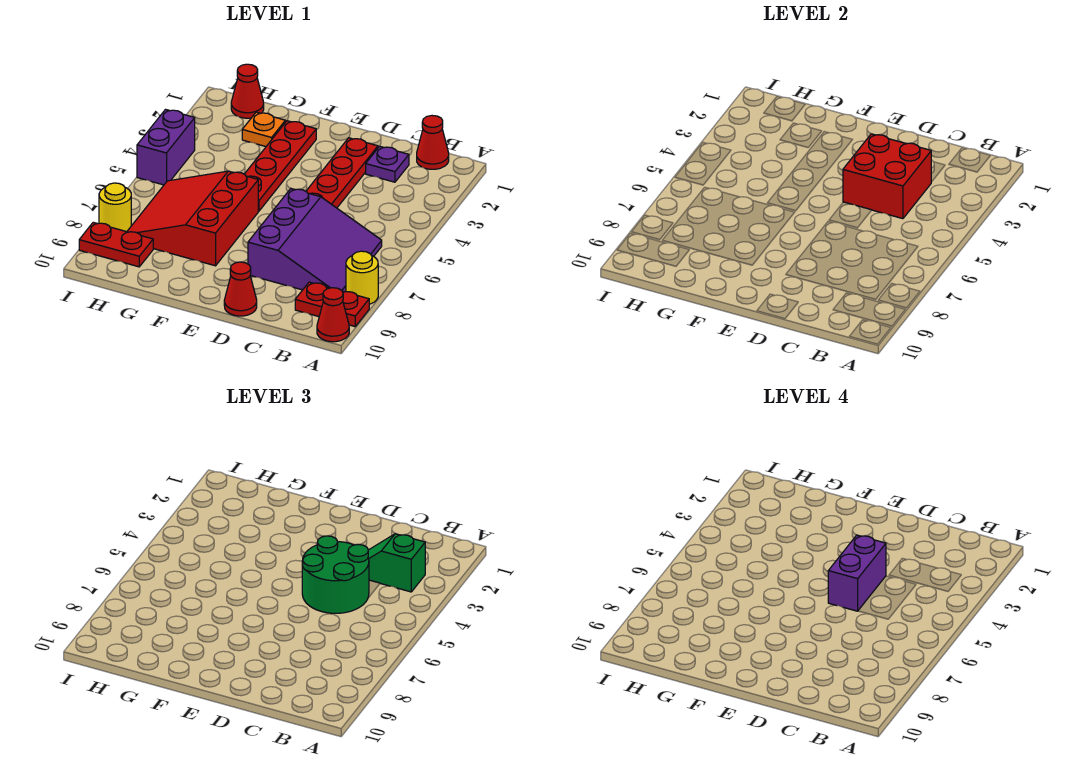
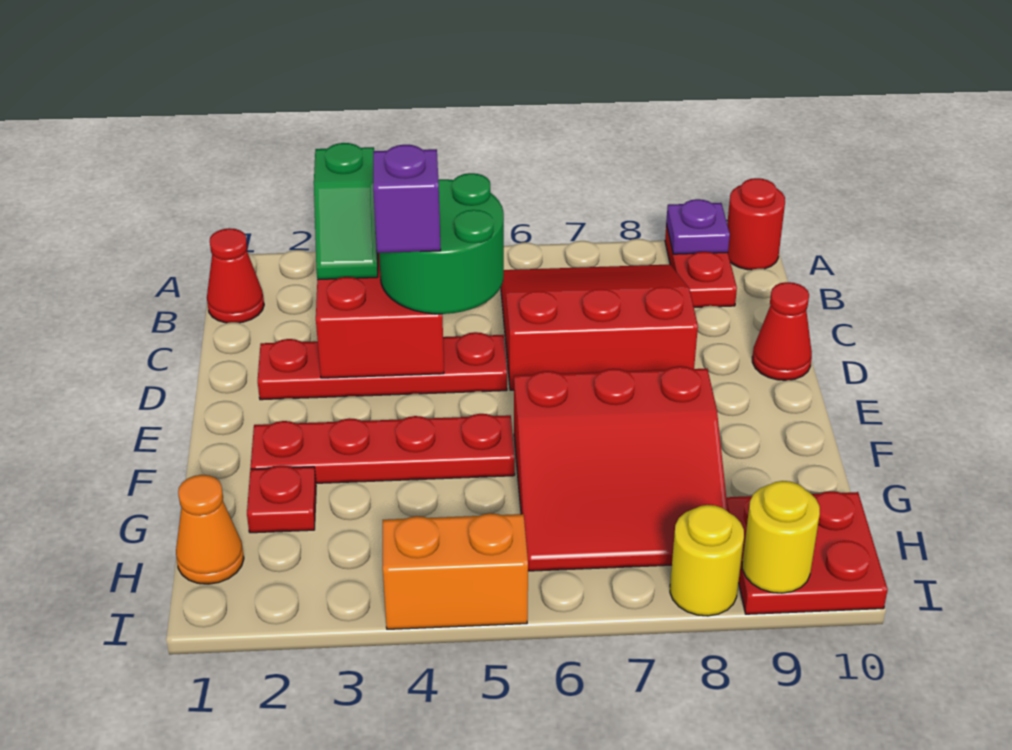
yellow 1x1 round brick [346,251,378,304] -> yellow 1x1 round brick moved to [742,481,820,593]
red 1x1 cone [317,288,349,342] -> red 1x1 round brick [727,178,785,270]
purple 3x3 slope [248,189,382,292] -> red 3x3 slope [501,264,698,390]
purple 1x1 plate [366,146,409,182] -> purple 1x1 plate moved to [666,199,730,254]
purple 1x2 brick [828,535,886,611] -> purple 1x1 brick [373,145,441,253]
orange 1x1 plate [242,112,285,147] -> red 1x1 plate [247,466,316,533]
red 1x1 cone [231,64,264,118] -> orange 1x1 cone [176,475,244,584]
red 1x2 plate [79,222,153,267] -> red 2x2 plate [726,491,888,614]
purple 1x2 brick [137,110,195,185] -> orange 1x2 brick [383,513,528,629]

